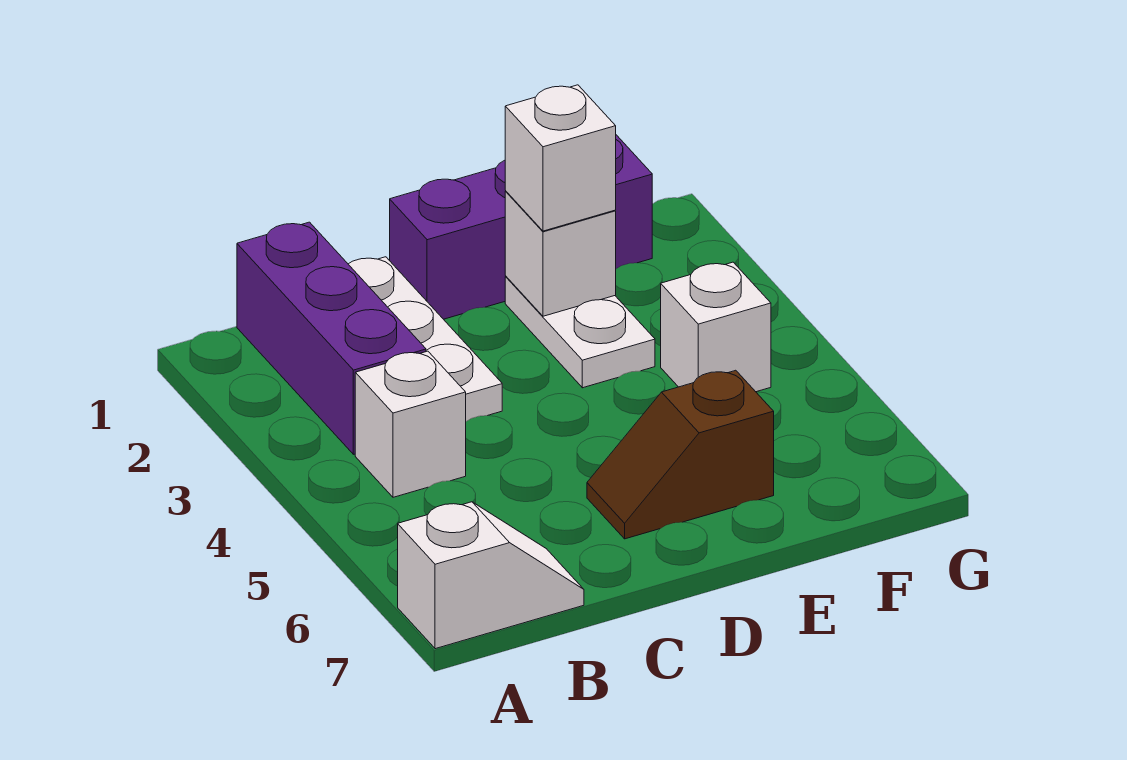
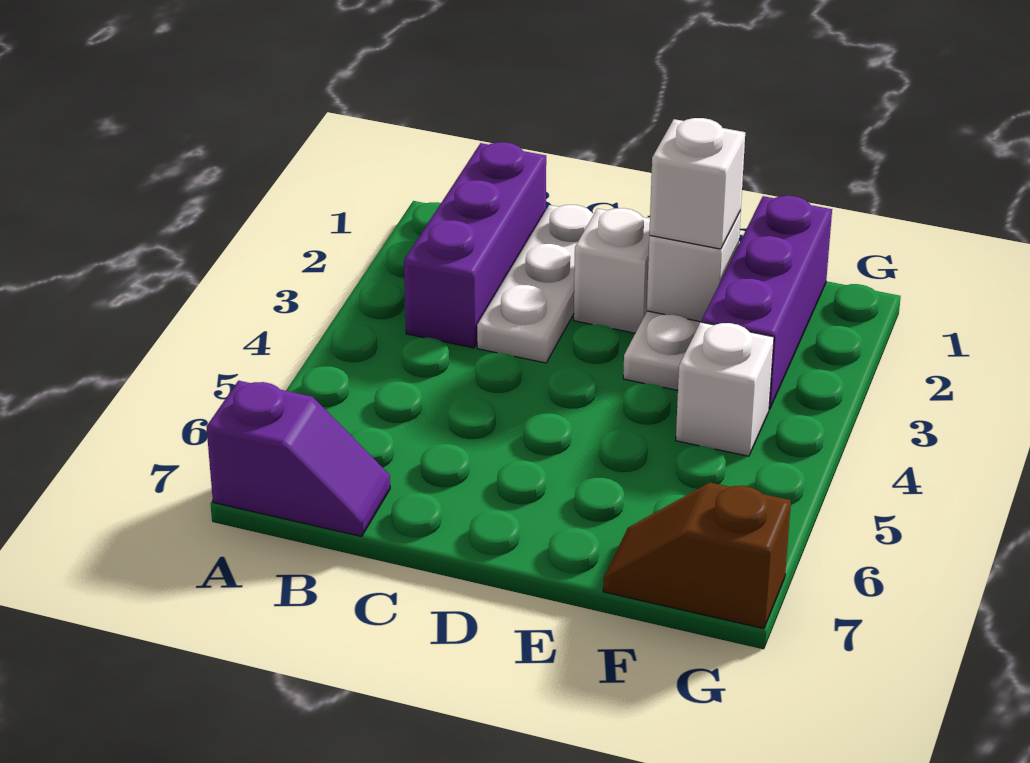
white 1x2 slope [398,502,584,649] -> purple 1x2 slope [206,381,390,536]
white 1x1 brick [355,351,466,497] -> white 1x1 brick moved to [574,208,650,333]
purple 1x3 brick [390,135,652,319] -> purple 1x3 brick turned to [701,196,832,409]
brown 1x2 slope [587,370,774,539] -> brown 1x2 slope moved to [603,483,791,629]

